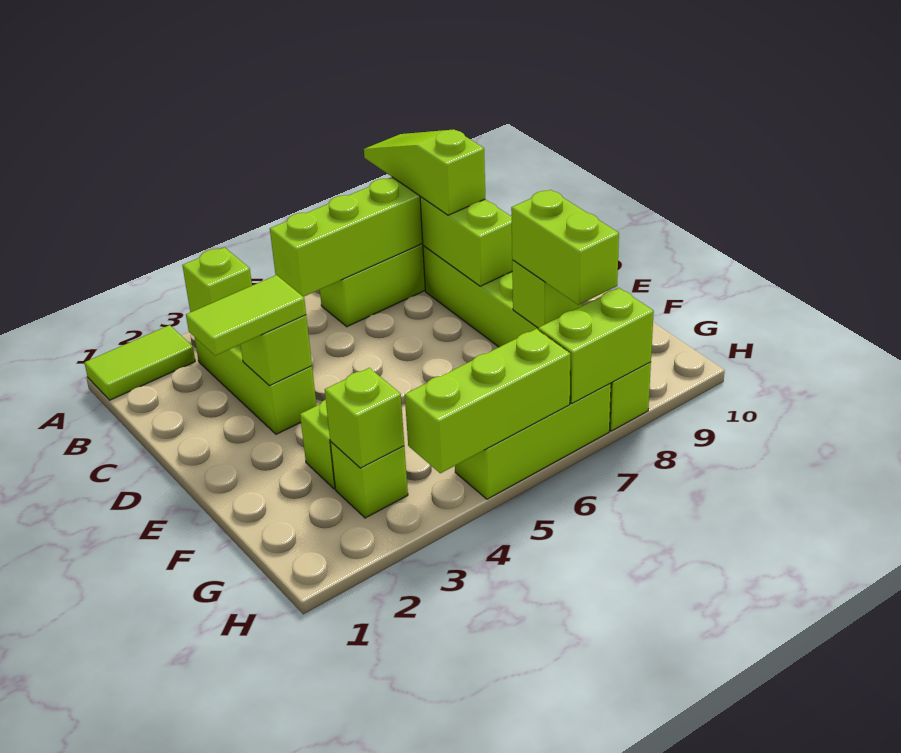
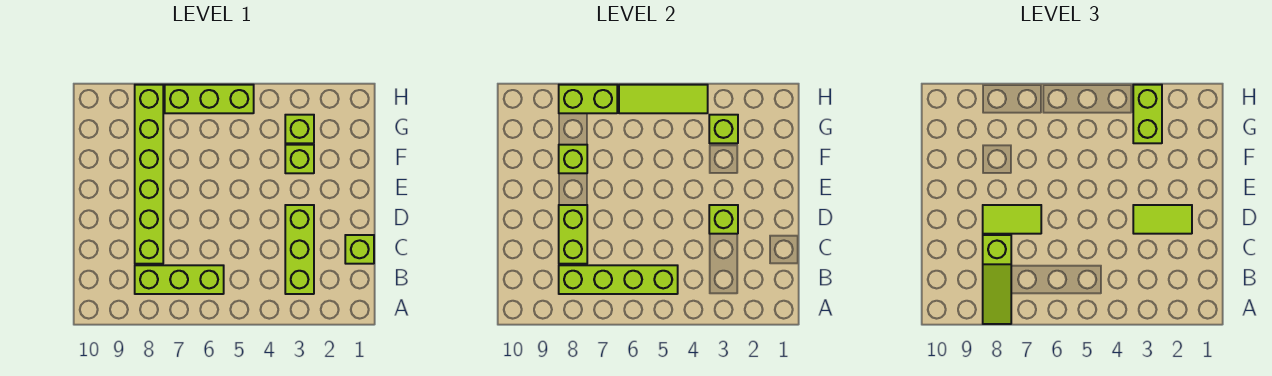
lime 1x2 tile [84,325,195,400] -> lime 1x2 tile moved to [983,205,1041,234]
lime 1x1 brick [182,247,252,312] -> lime 1x1 brick moved to [345,235,374,264]
lime 1x2 brick [511,190,619,305] -> lime 1x2 brick moved to [1133,85,1162,143]
lime 1x3 brick [405,329,570,473] -> lime 1x3 tile [619,85,708,113]

